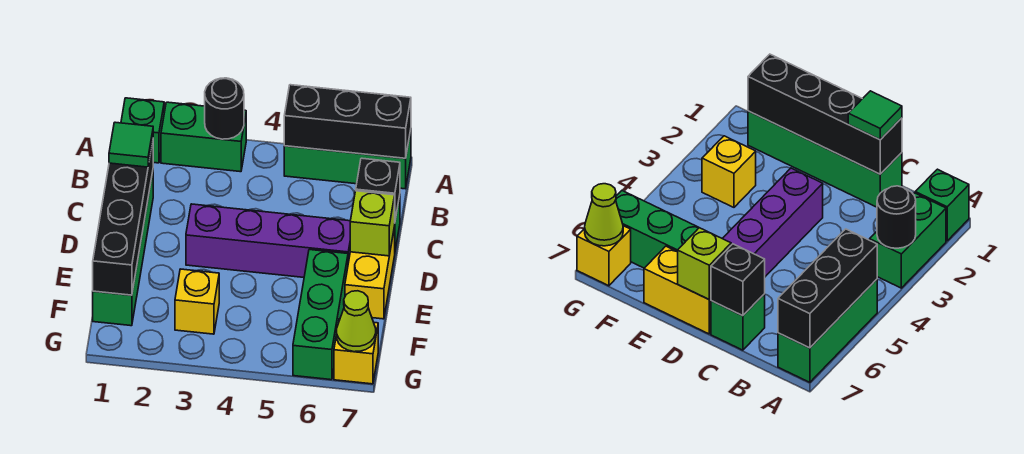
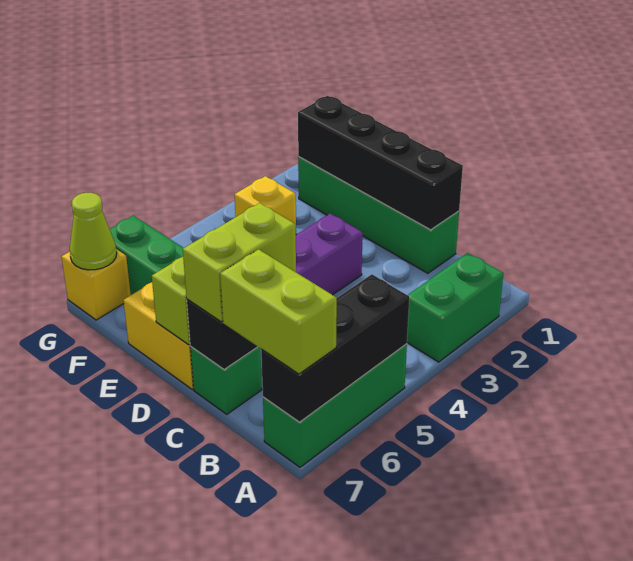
green 1x1 brick [121,98,164,163] -> none
black 1x1 round brick [205,78,244,139] -> none
none -> lime 1x2 brick [220,249,337,374]
green 1x1 tile [109,122,153,167] -> none
none -> lime 1x2 brick [183,203,296,322]

